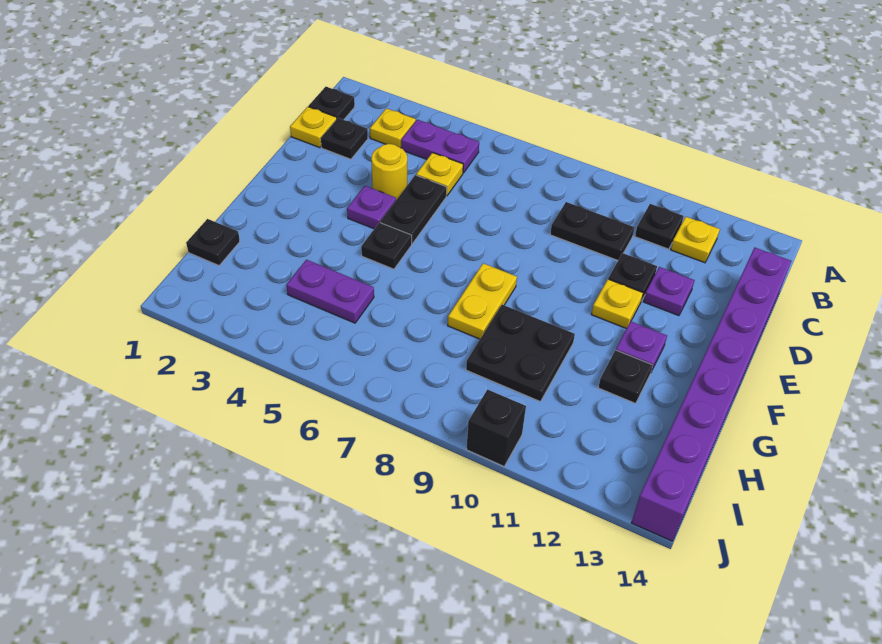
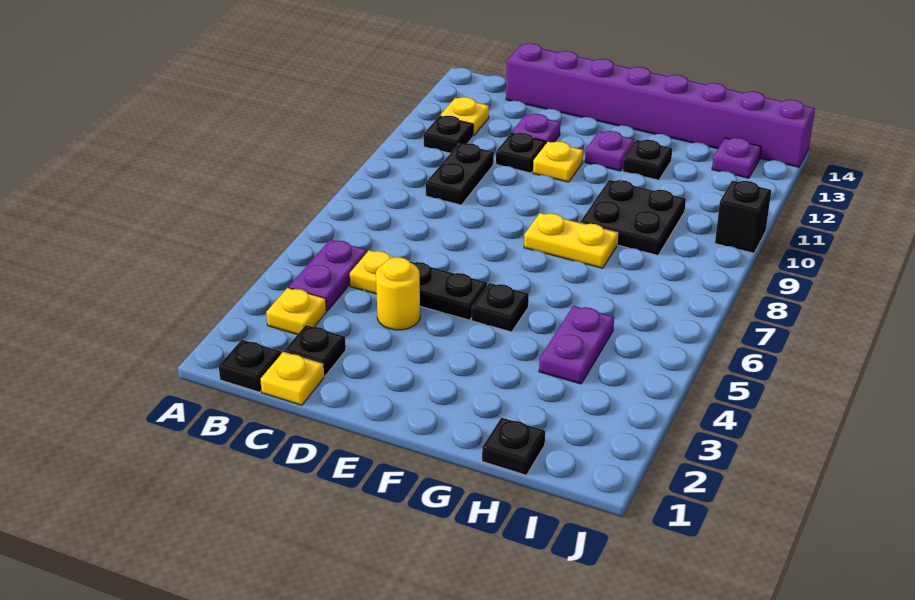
purple 1x1 plate [347,186,396,229] -> purple 1x1 plate moved to [712,138,761,178]

